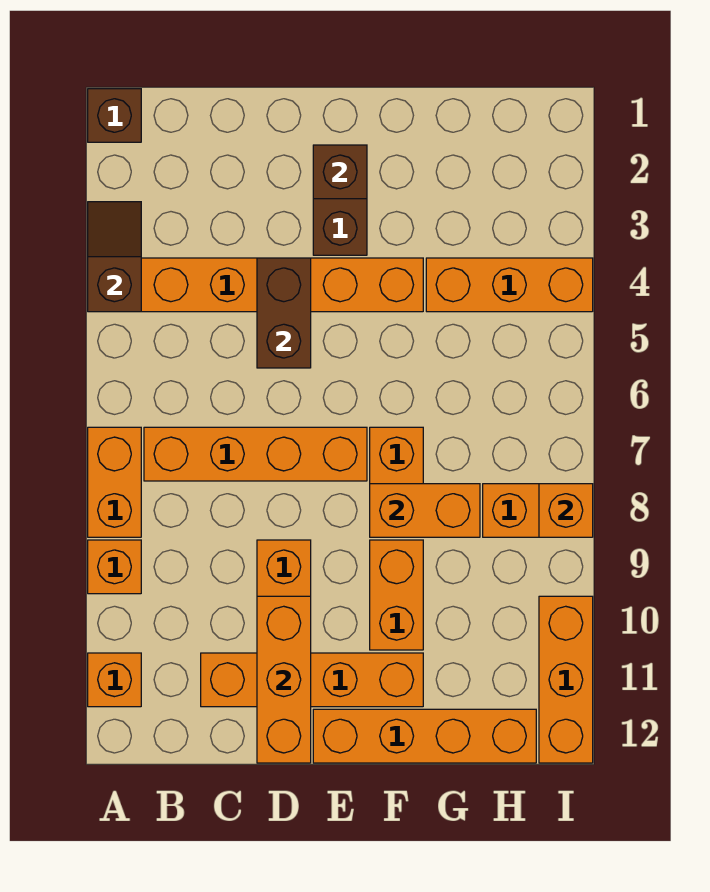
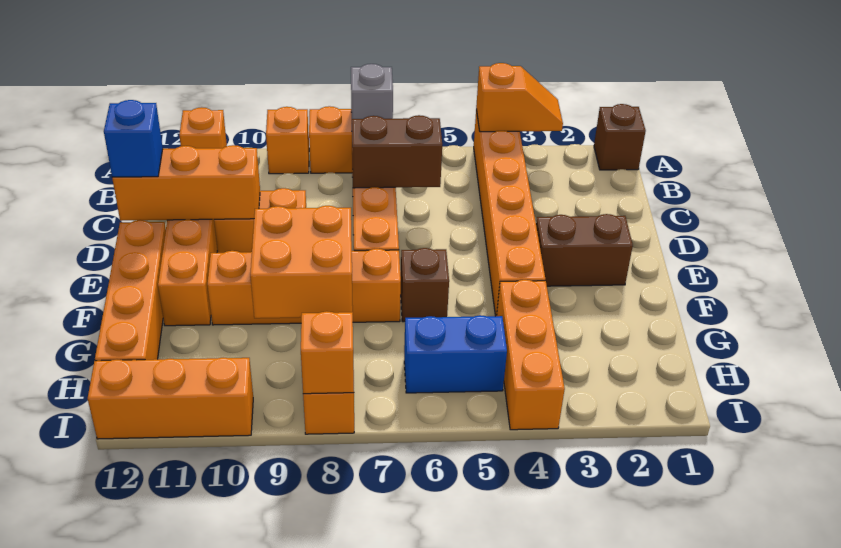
brown 1x2 slope [88,202,141,312] -> orange 1x2 slope [476,63,563,132]
none -> grey 1x1 brick [351,64,393,119]
brown 1x2 brick [257,258,311,368] -> brown 1x2 brick moved to [352,115,442,188]
none -> blue 1x1 brick [104,100,163,177]
brown 1x1 brick [313,145,367,199] -> brown 1x1 brick moved to [401,248,449,322]
orange 1x2 brick [370,484,480,537] -> orange 2x2 brick [250,206,353,318]
none -> blue 1x2 brick [404,315,507,393]

